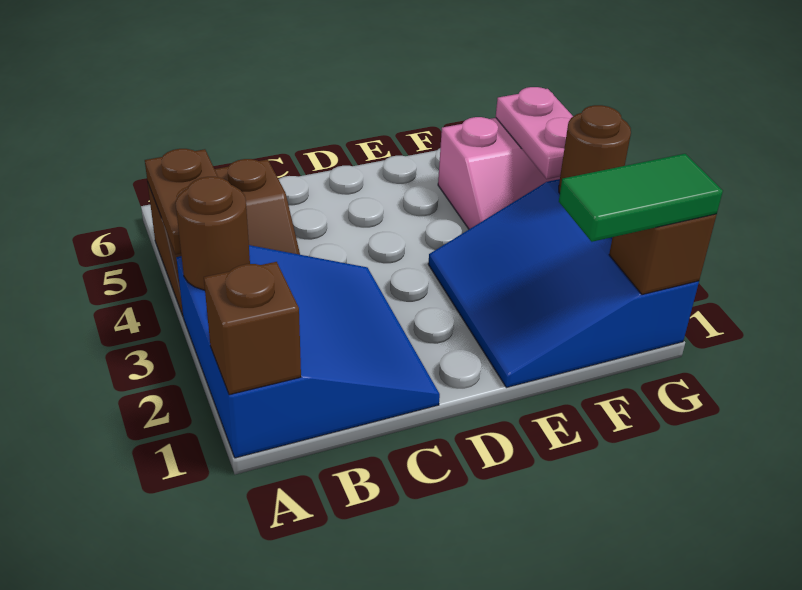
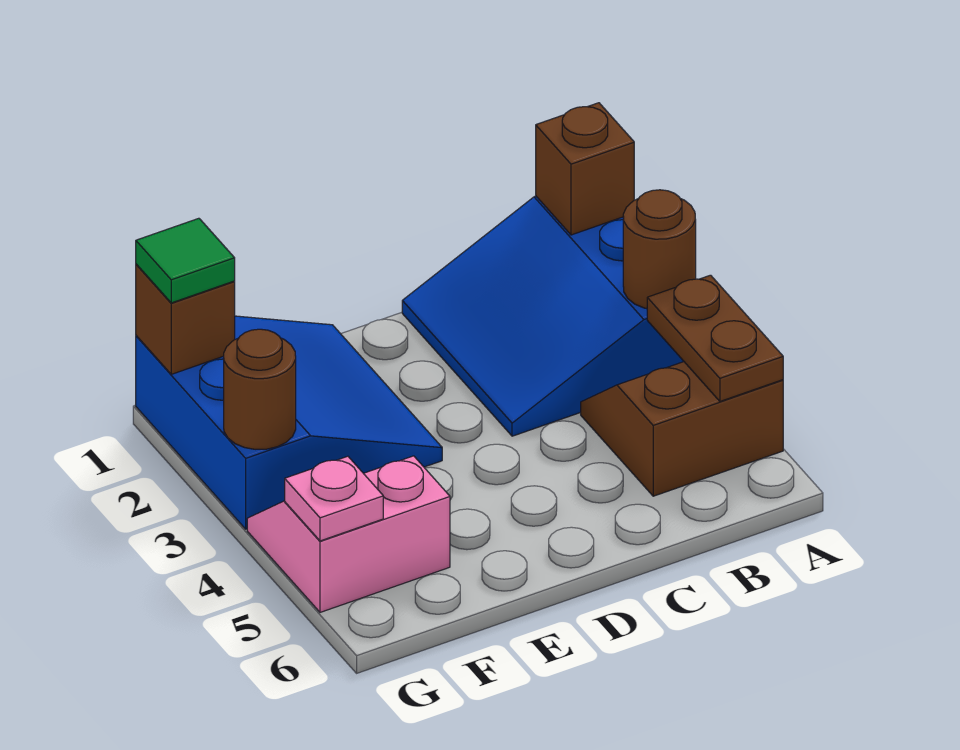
green 1x2 tile [559,154,723,242] -> green 1x1 tile [136,218,235,303]
pink 1x2 plate [496,87,573,179] -> pink 1x1 plate [285,456,383,541]

